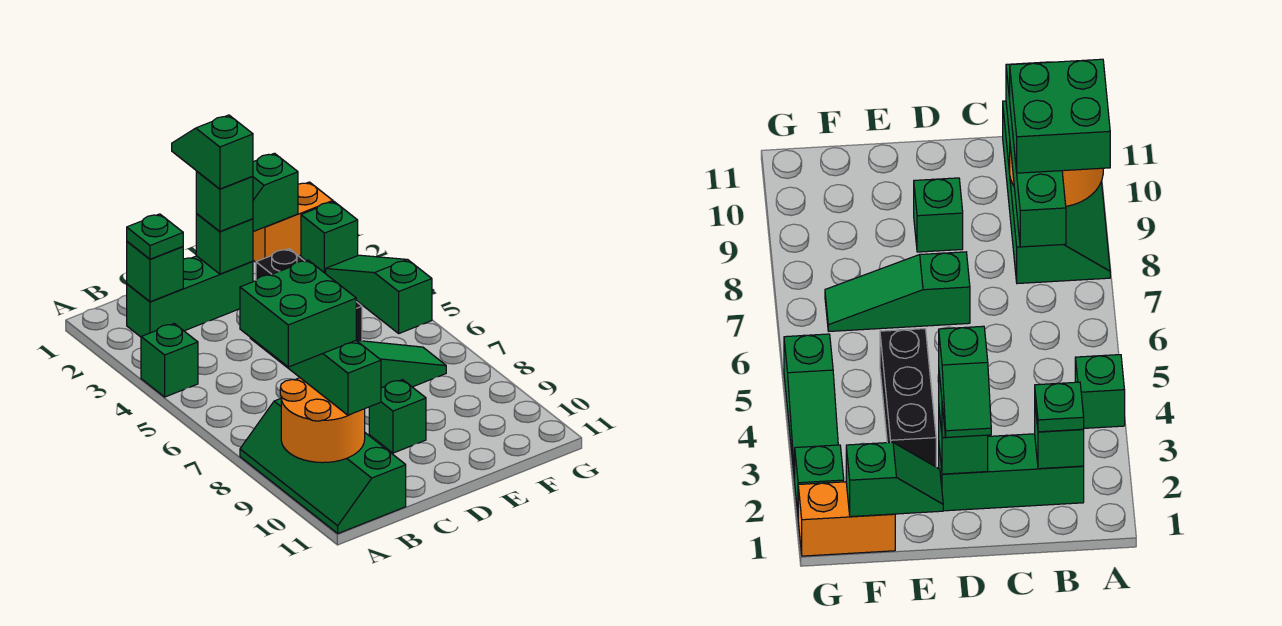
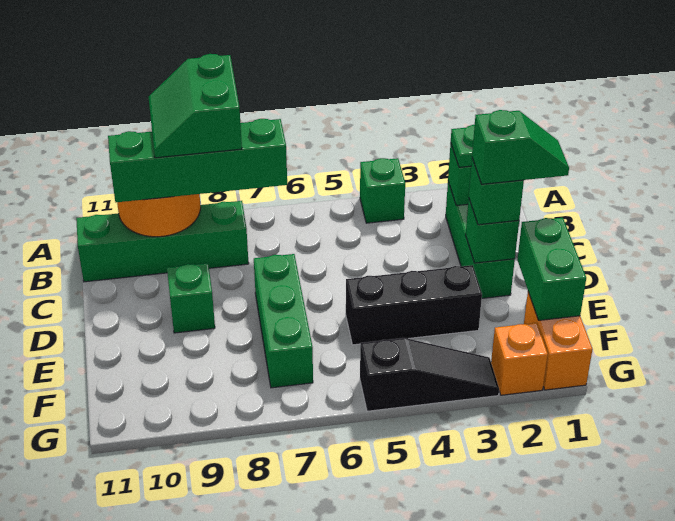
green 2x2 brick [240,260,356,367] -> green 2x2 slope [148,54,242,158]
green 1x3 slope [356,340,446,388] -> green 1x3 brick [254,254,313,388]
green 1x2 slope [253,153,298,232] -> green 1x2 brick [517,218,586,320]
green 1x1 brick [301,202,358,274] -> orange 1x1 brick [491,323,548,395]
green 1x3 slope [326,255,432,333] -> black 1x3 slope [360,338,499,411]

